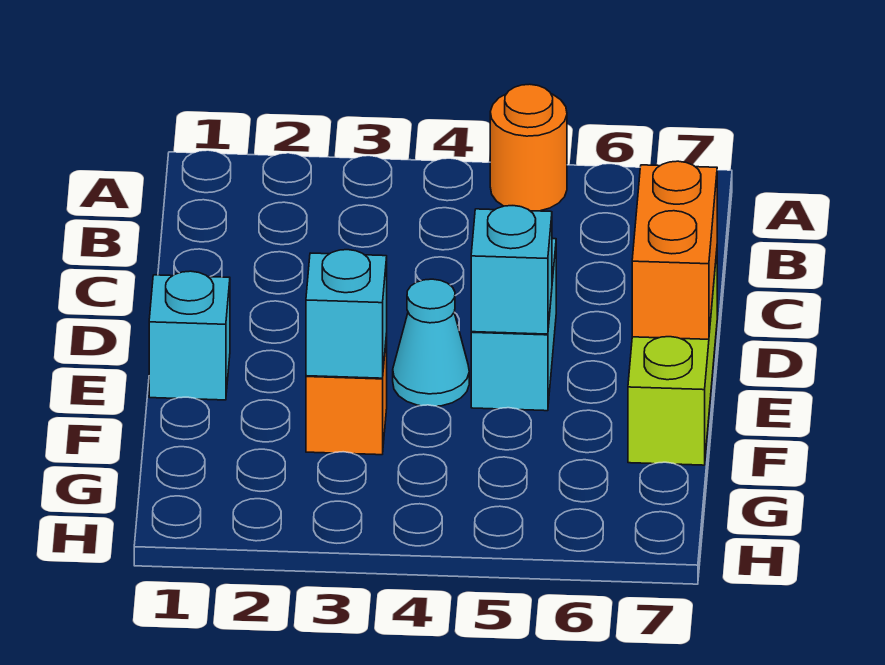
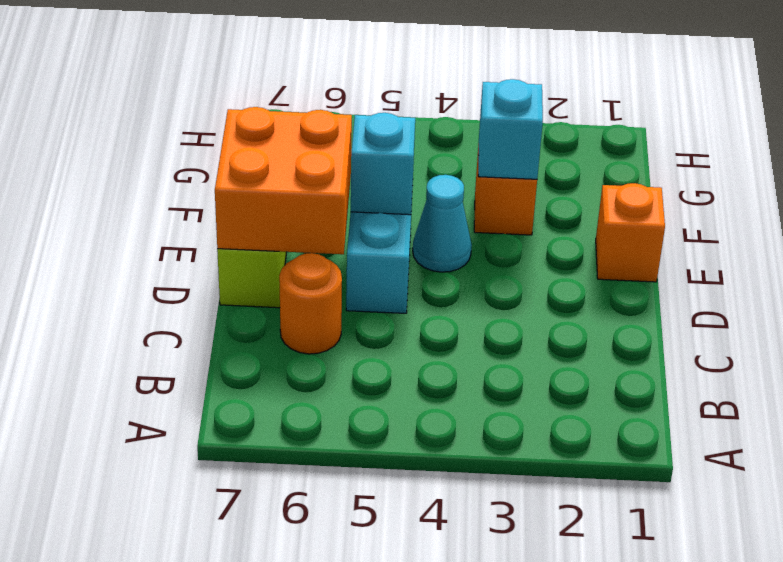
orange 1x1 round brick [490,84,567,211] -> orange 1x1 round brick moved to [279,253,342,354]
orange 1x2 brick [632,161,717,339] -> orange 2x2 brick [215,107,352,254]
cyan 1x1 brick [149,271,230,400] -> orange 1x1 brick [596,183,665,282]

